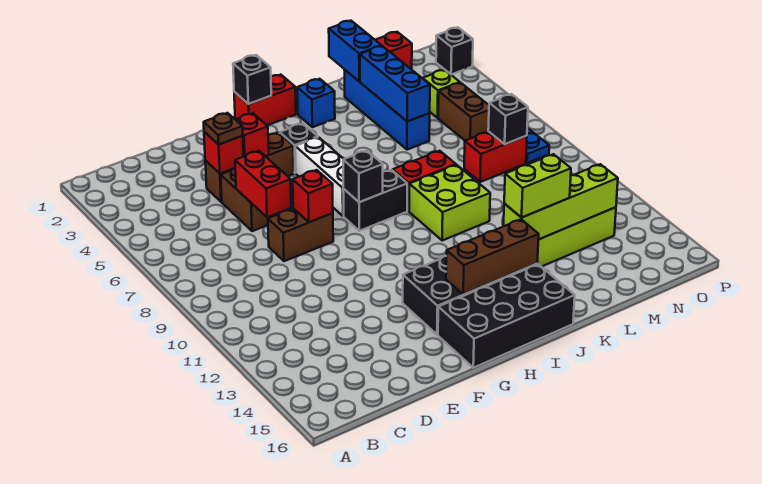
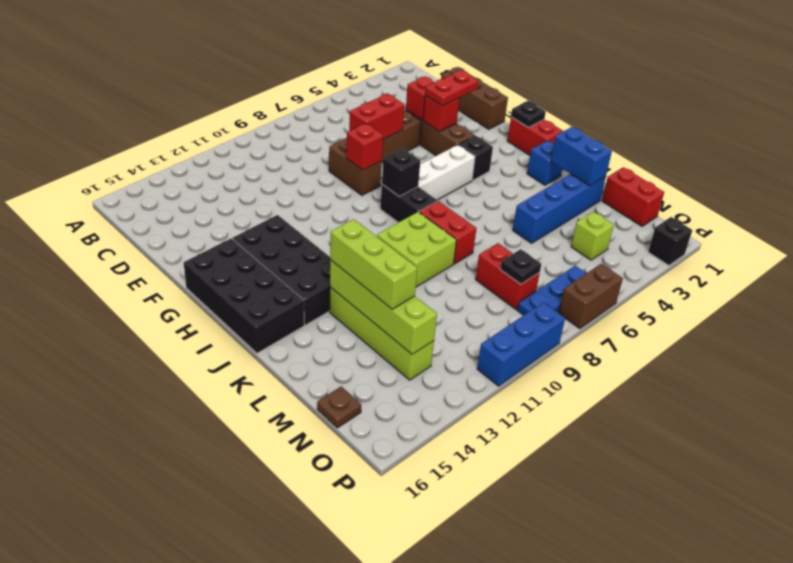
brown 1x1 plate [204,113,243,145] -> brown 1x1 plate moved to [317,386,361,428]
none -> red 1x2 plate [425,70,478,106]
black 1x1 brick [233,55,271,104] -> black 1x1 plate [511,101,546,127]
brown 1x3 brick [446,219,539,294] -> brown 1x3 brick moved to [441,67,508,129]
lime 1x2 brick [504,154,571,218] -> lime 1x3 brick [330,219,417,309]
blue 1x2 brick [329,21,382,81] -> blue 1x2 brick turned to [551,127,612,186]
blue 1x3 brick [360,46,430,121] -> blue 1x3 brick moved to [477,302,565,386]
brown 1x2 brick [438,83,489,140] -> brown 1x2 brick moved to [559,264,623,329]
black 1x1 brick [488,94,528,144] -> black 1x1 plate [500,249,541,284]

